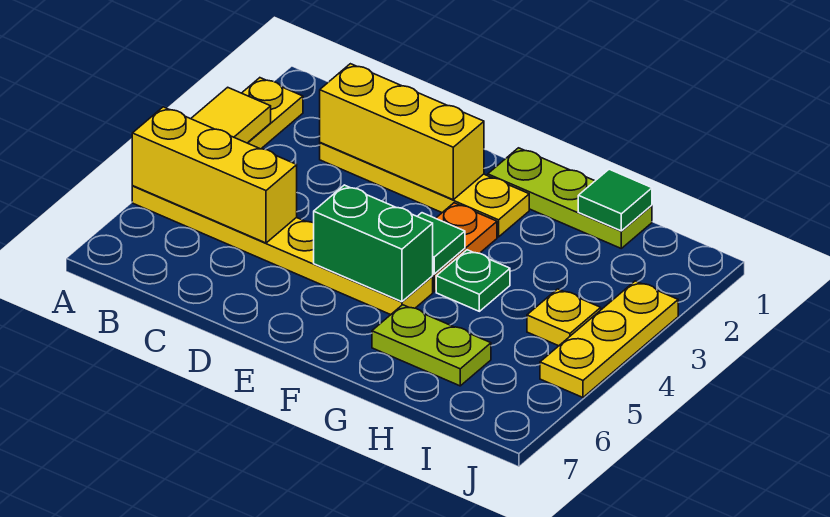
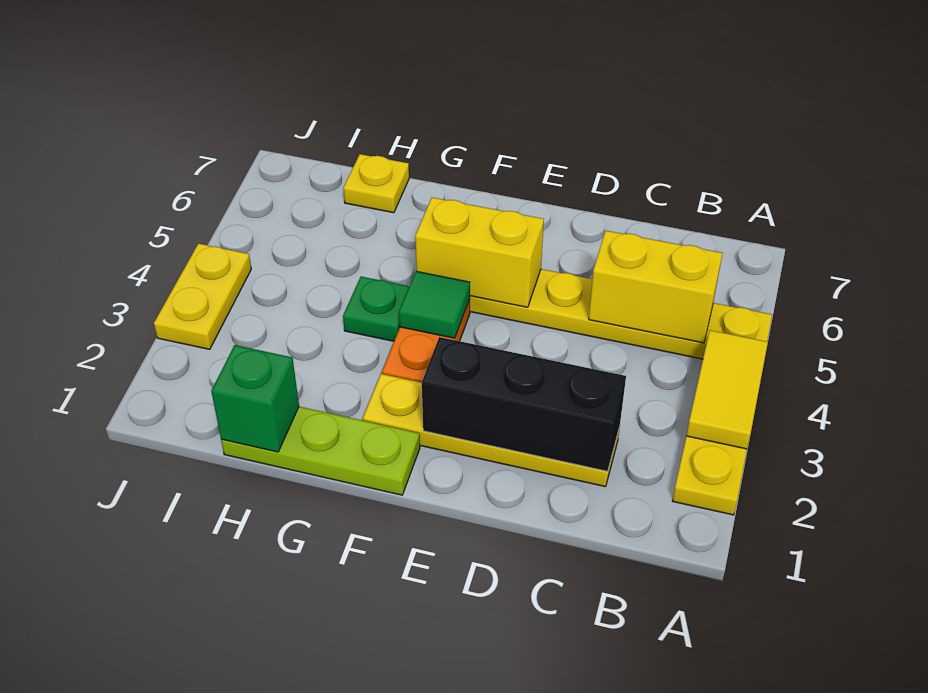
yellow 1x3 brick [132,107,297,243] -> yellow 1x2 brick [589,231,722,343]
yellow 1x3 brick [320,64,484,200] -> black 1x3 brick [422,337,626,471]
green 1x2 brick [314,185,433,302] -> yellow 1x2 brick [415,198,544,307]
lime 1x2 plate [372,305,491,386] -> none
green 1x1 tile [578,169,652,231] -> green 1x1 brick [211,345,299,452]
yellow 1x1 plate [527,289,601,346] -> yellow 1x1 plate moved to [343,154,409,213]
yellow 1x3 plate [540,281,678,397] -> yellow 1x2 plate [154,244,251,349]

